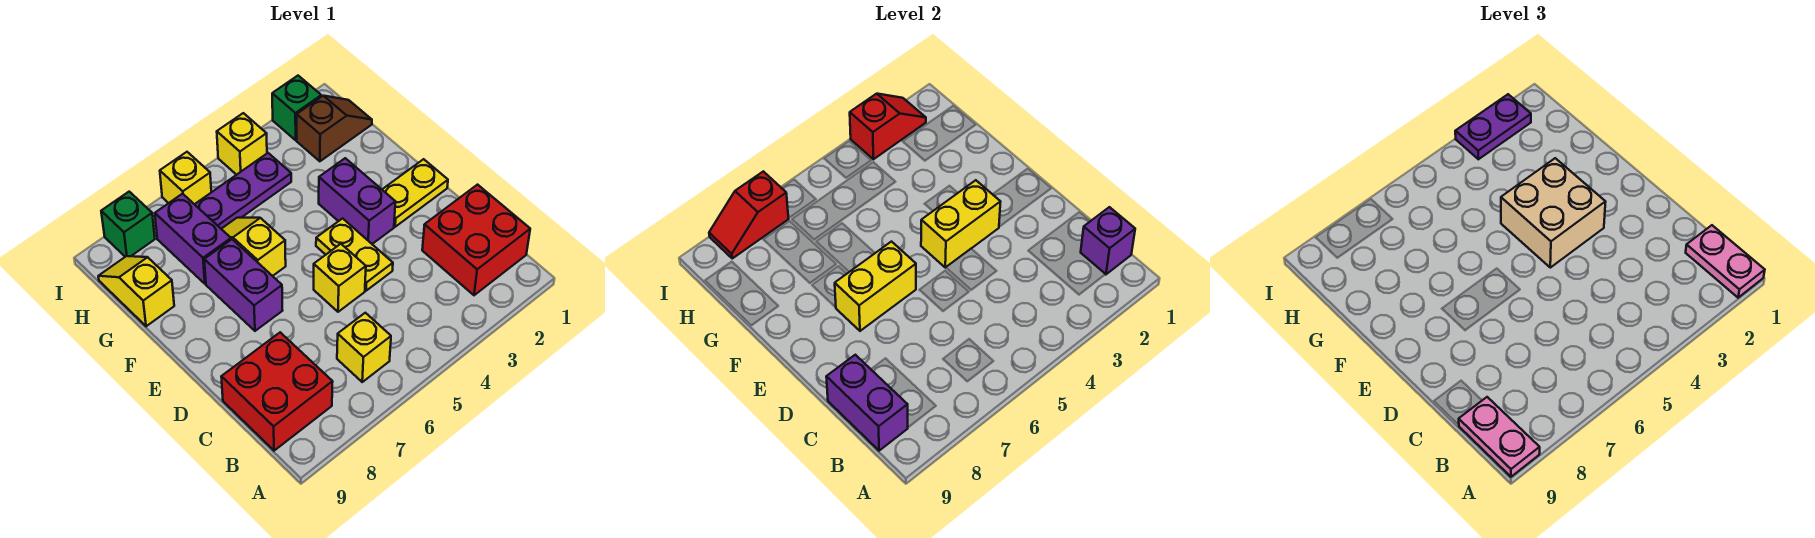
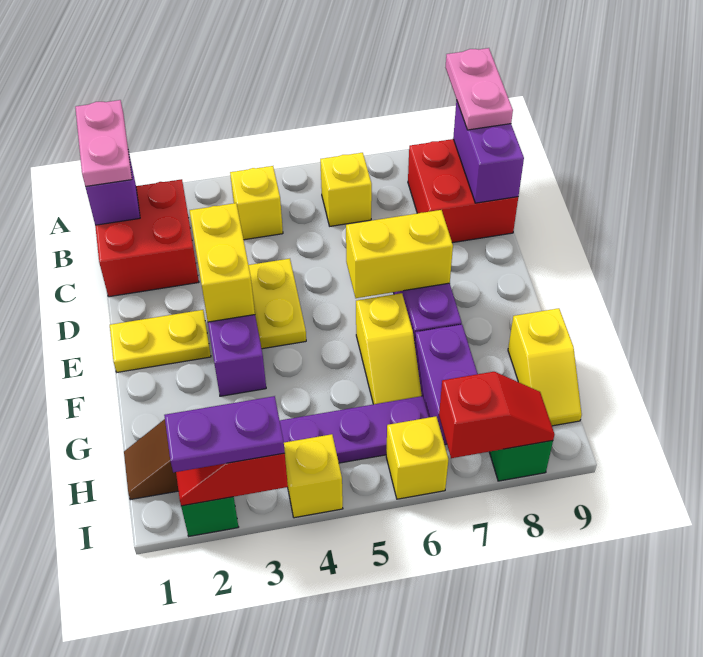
yellow 1x1 brick [314,244,366,312] -> yellow 1x1 brick moved to [230,166,283,240]
yellow 1x2 brick [921,180,1000,268] -> yellow 1x2 brick turned to [189,203,255,322]
tan 2x2 brick [1501,158,1605,268] -> none

